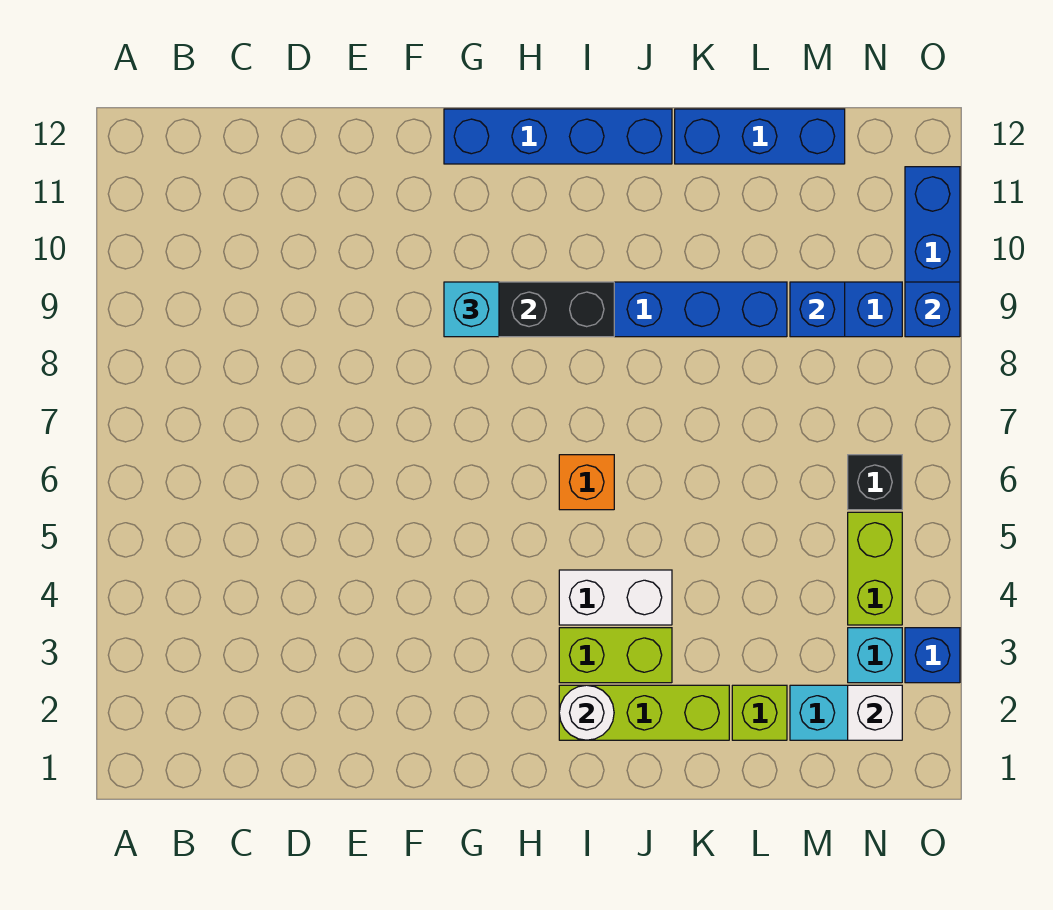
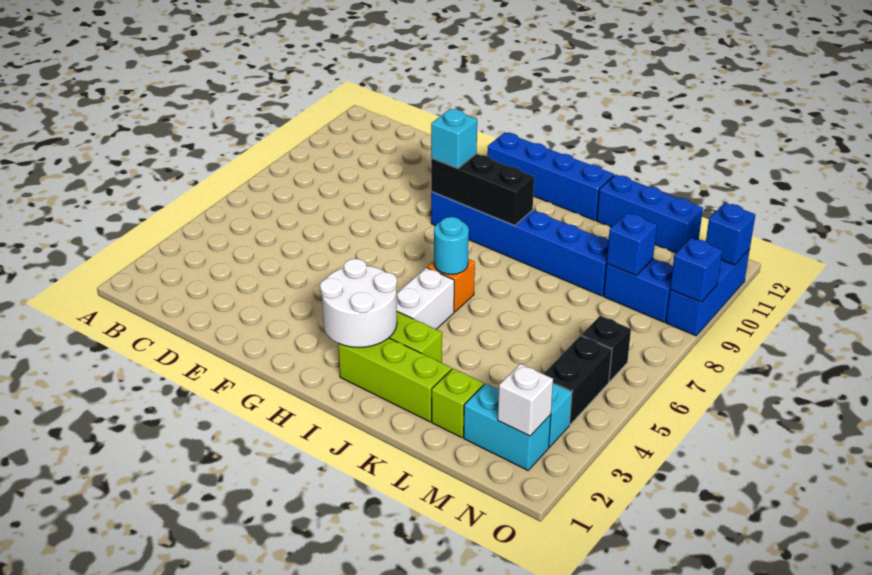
white 1x1 round brick [559,685,614,740] -> white 2x2 round brick [320,259,397,347]
white 1x2 brick [559,570,672,625] -> white 1x2 brick turned to [396,268,454,329]
none -> cyan 1x1 round brick [434,217,469,274]
lime 1x2 brick [848,512,902,625] -> black 1x2 brick [544,336,612,425]
blue 1x1 brick [905,628,960,683] -> blue 1x1 brick moved to [706,203,755,265]

